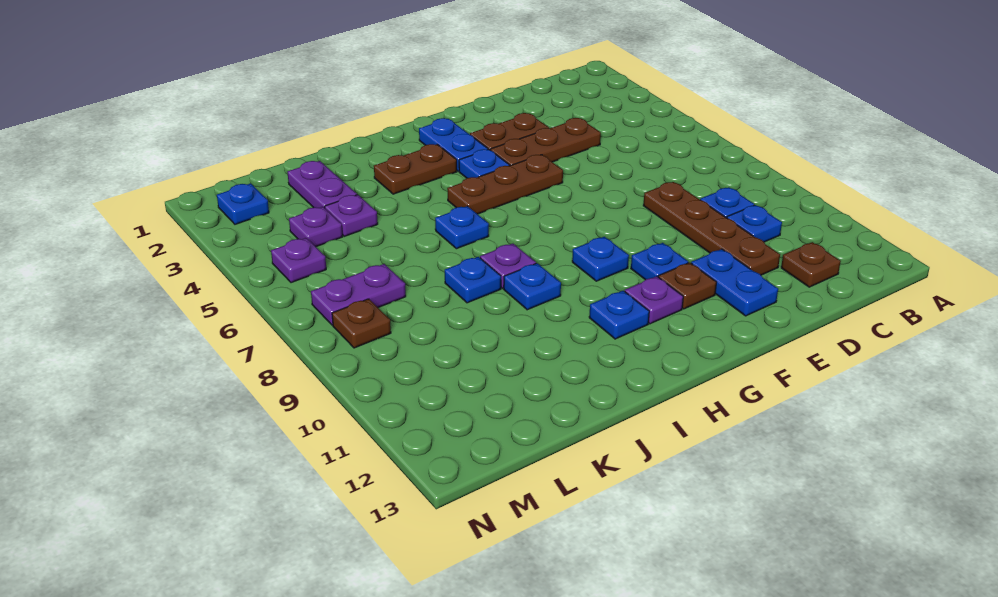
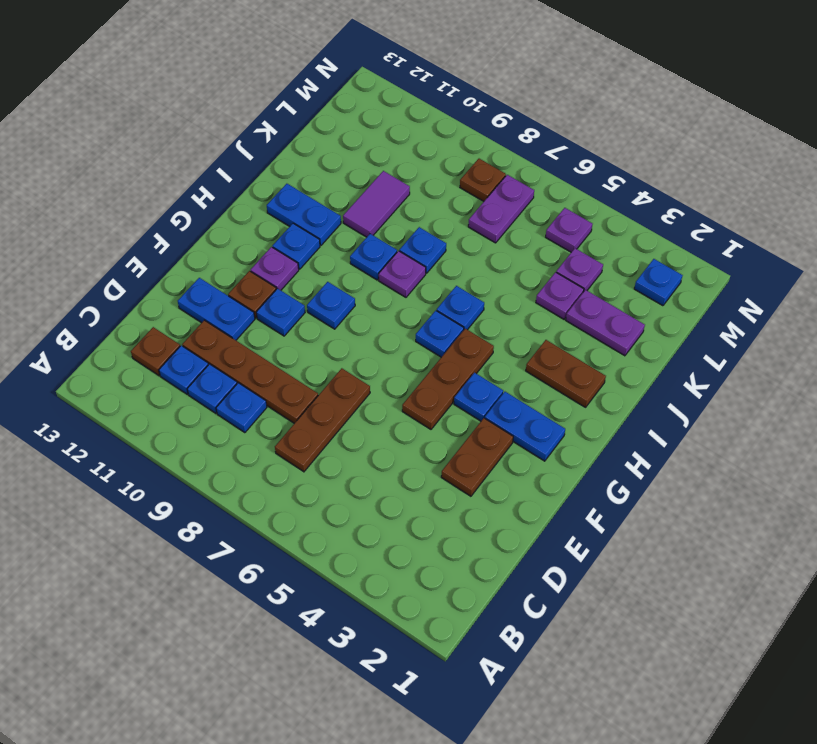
none -> blue 1x1 plate [159,346,208,394]
brown 1x3 plate [491,118,601,166] -> brown 1x3 plate moved to [275,368,370,472]
brown 1x2 plate [374,144,457,194] -> brown 1x2 plate turned to [526,340,606,407]
none -> blue 1x1 plate [416,311,464,357]
none -> blue 1x2 plate [267,184,341,245]
none -> purple 1x2 tile [343,171,410,237]

